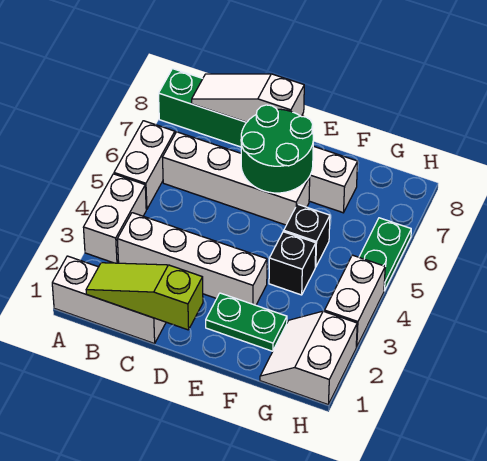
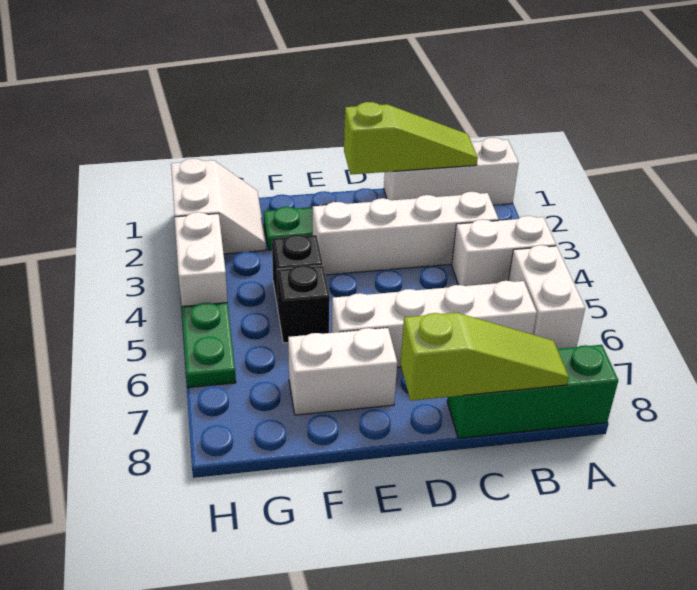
white 1x2 brick [83,174,146,263] -> white 1x2 brick turned to [452,216,556,286]
white 1x3 slope [192,74,304,122] -> lime 1x3 slope [400,313,569,401]
green 2x2 round brick [241,105,313,193] -> none

